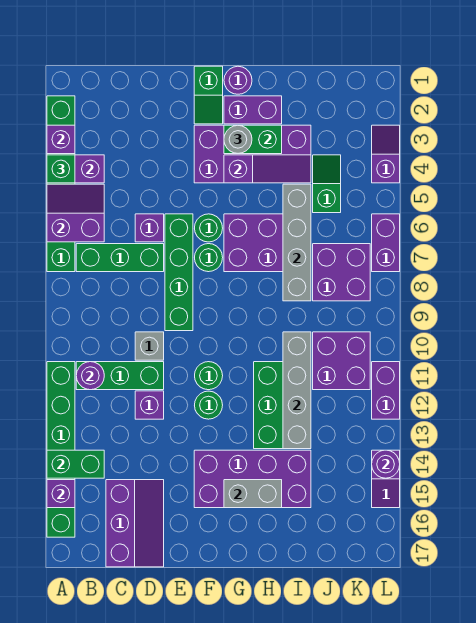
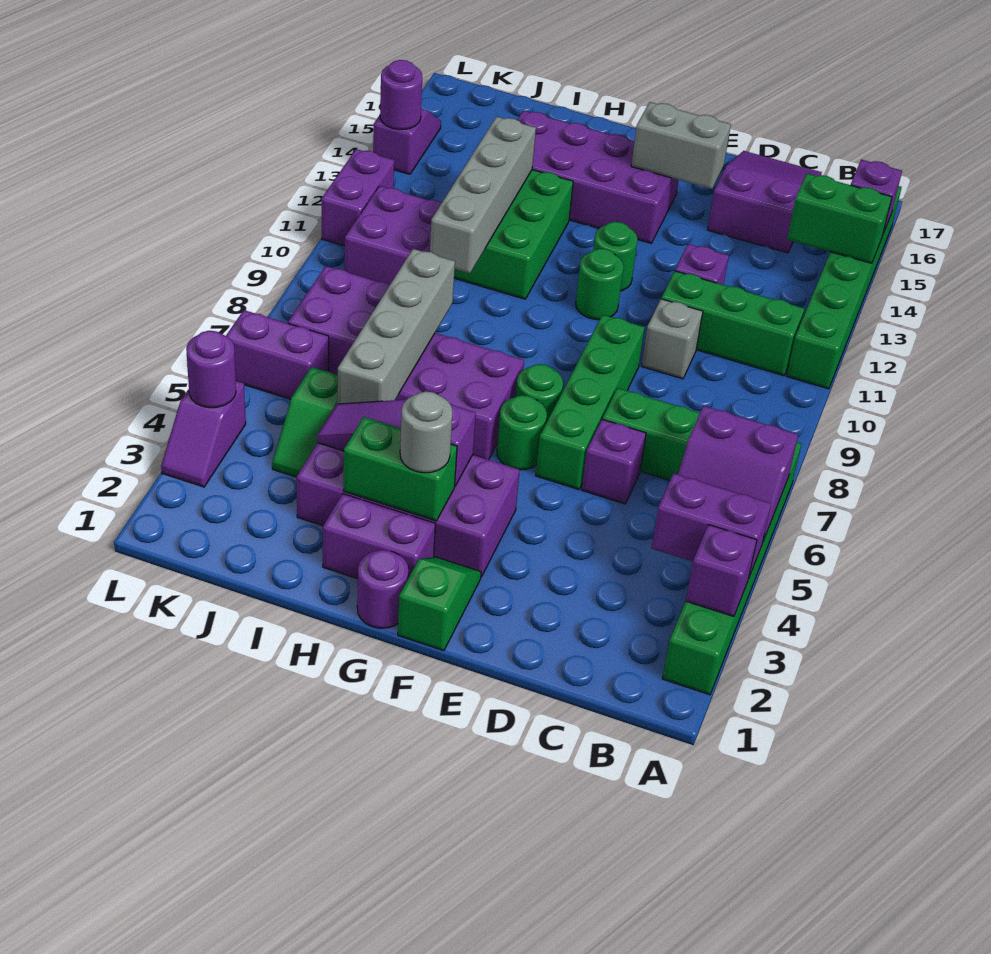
green 1x1 brick [47,155,75,183] -> none
purple 1x1 round brick [76,362,104,390] -> purple 1x1 round brick moved to [186,331,236,408]
purple 2x3 slope [106,480,164,567] -> purple 2x3 slope turned to [707,151,822,253]
grey 1x2 brick [224,480,282,508] -> grey 1x2 brick moved to [631,102,731,189]
purple 1x2 brick [372,214,400,272] -> purple 1x2 brick turned to [226,310,329,399]

